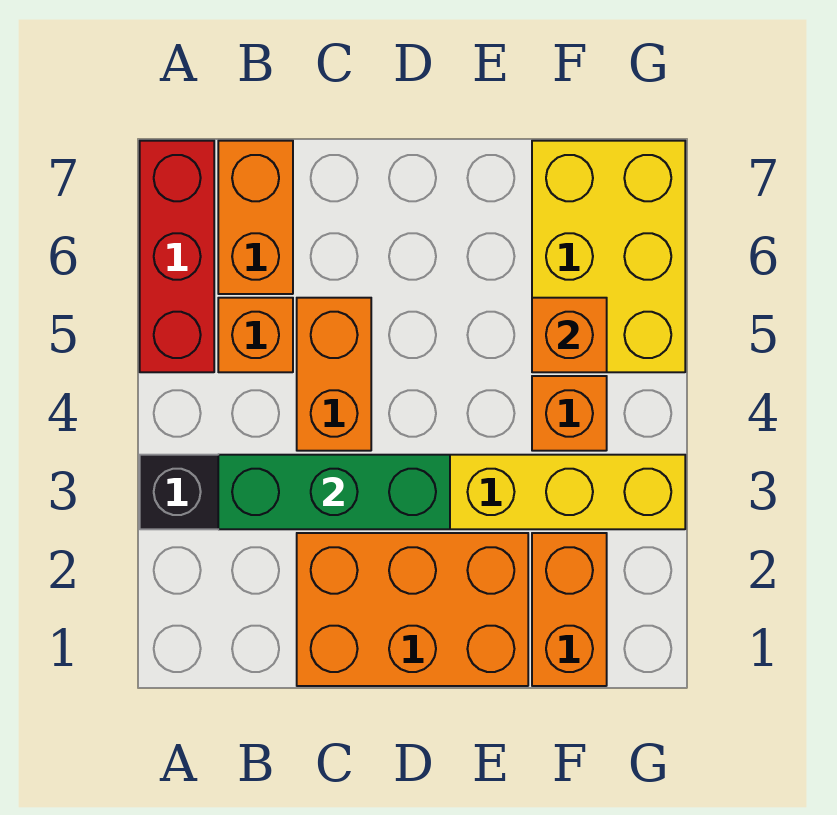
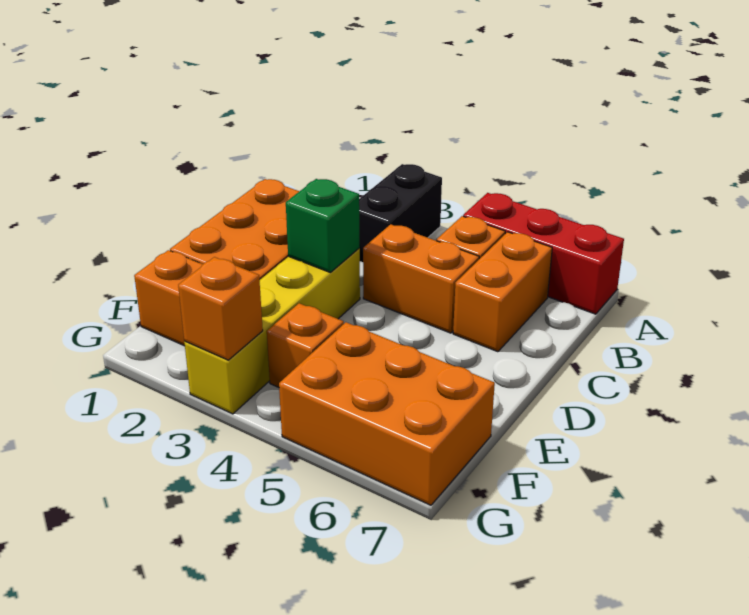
green 1x3 brick [218,455,450,529] -> green 1x1 brick [286,179,360,272]
orange 1x2 brick [218,141,293,294] -> orange 1x2 brick turned to [453,232,552,352]
yellow 2x3 brick [532,141,685,372] -> orange 2x3 brick [279,322,495,505]
orange 1x1 brick [532,298,607,372] -> orange 1x1 brick moved to [178,257,263,360]

